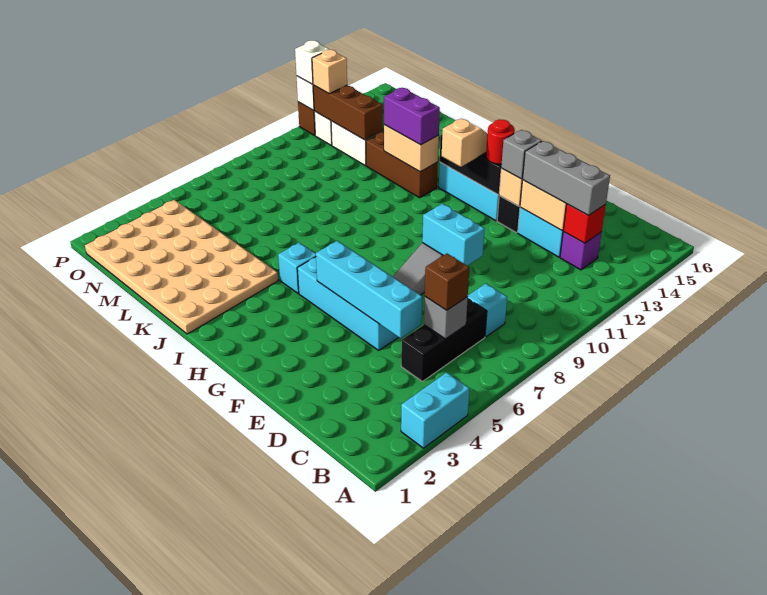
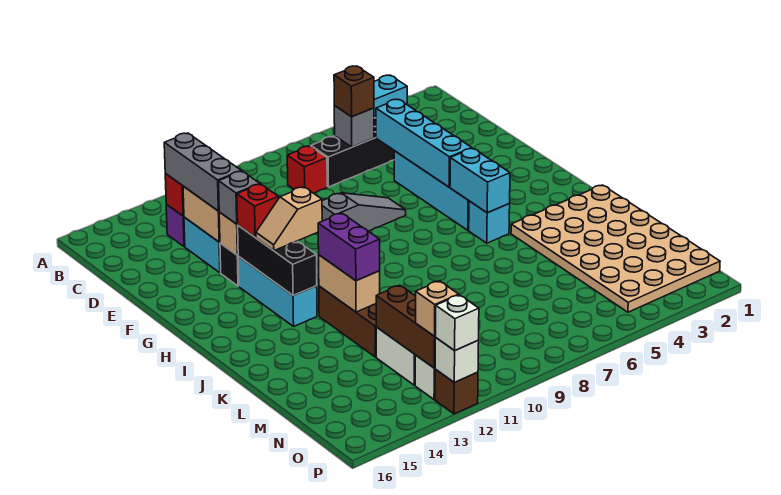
cyan 1x1 brick [468,284,507,337] -> red 1x1 brick [287,146,327,193]
cyan 1x2 brick [422,204,485,266] -> cyan 1x2 brick moved to [450,148,510,213]
red 1x1 round brick [486,119,515,164] -> red 1x1 brick [237,184,278,237]

